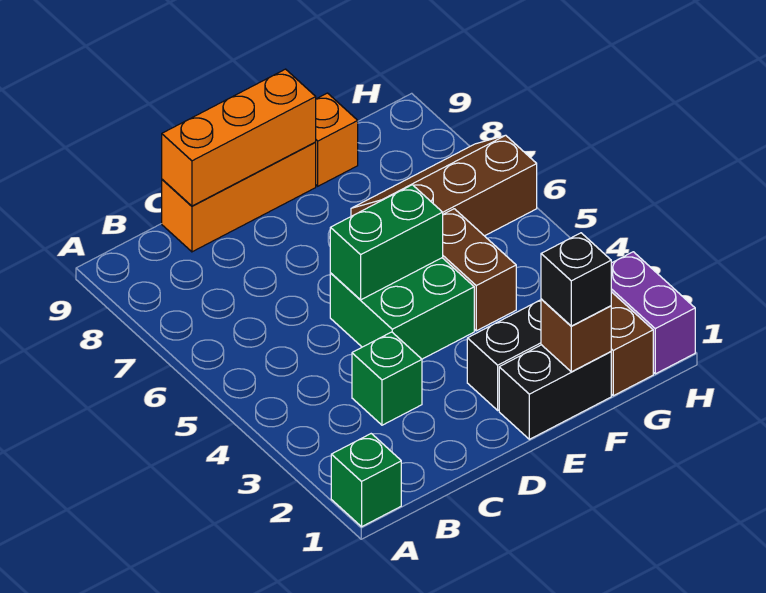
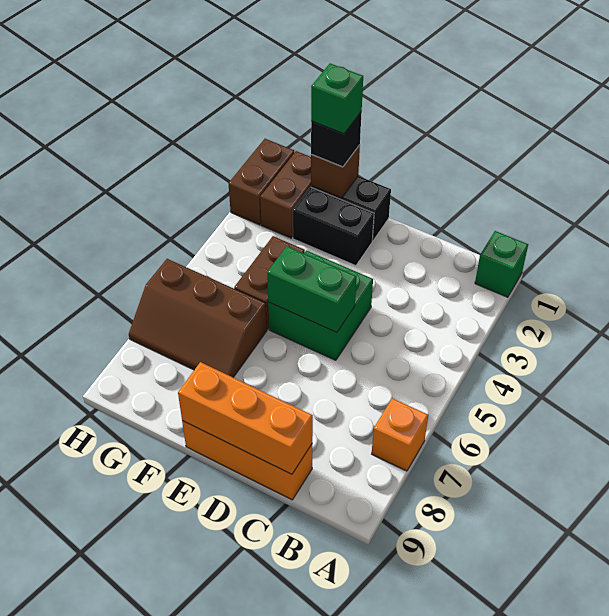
green 1x1 brick [352,332,422,425] -> green 1x1 brick moved to [311,64,363,134]
orange 1x1 brick [316,93,358,186] -> orange 1x1 brick moved to [372,398,428,471]
purple 1x2 brick [611,252,695,374] -> brown 1x2 brick [228,139,294,225]

